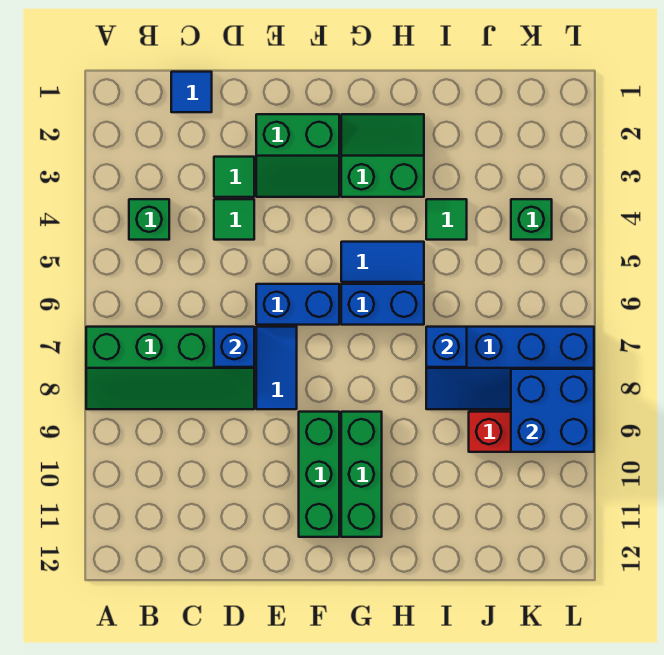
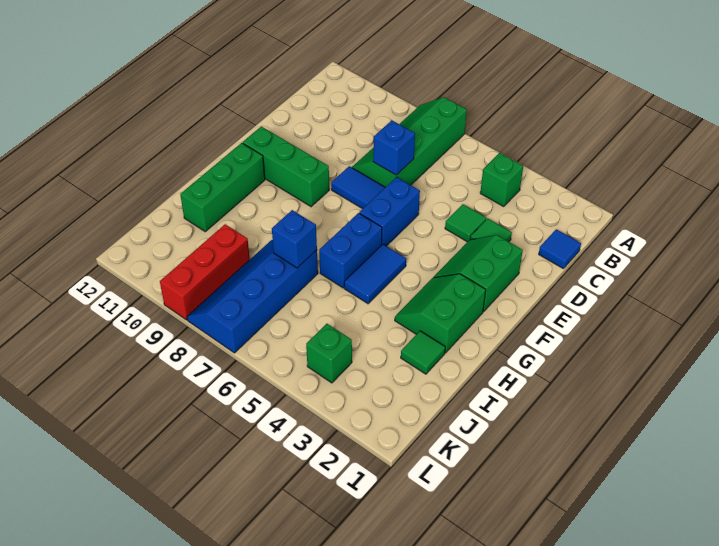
green 2x2 slope [341,114,424,197] -> green 2x2 slope turned to [395,274,486,353]
green 1x3 brick [341,412,382,537] -> green 1x3 brick turned to [180,143,265,232]
green 1x1 tile [426,199,467,240] -> green 1x1 tile moved to [401,331,445,374]
blue 2x2 brick [511,369,594,452] -> none

